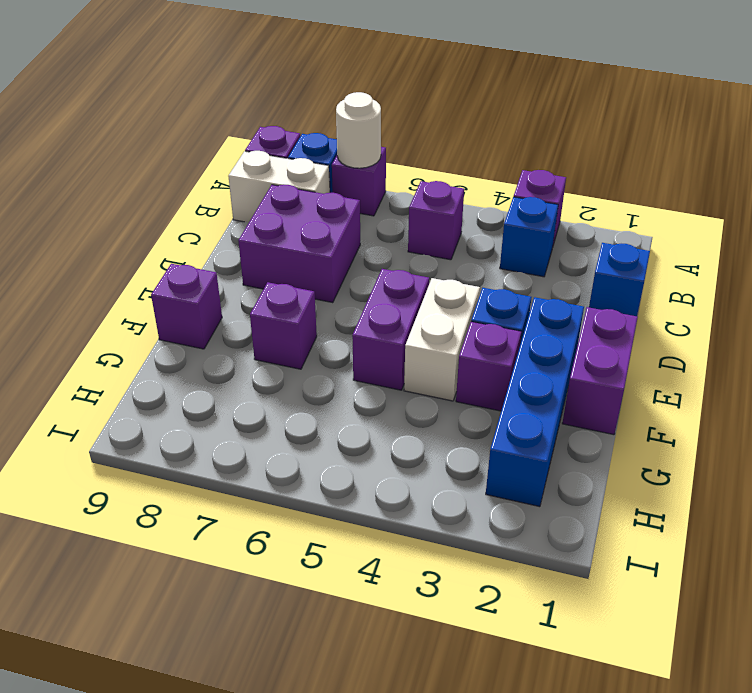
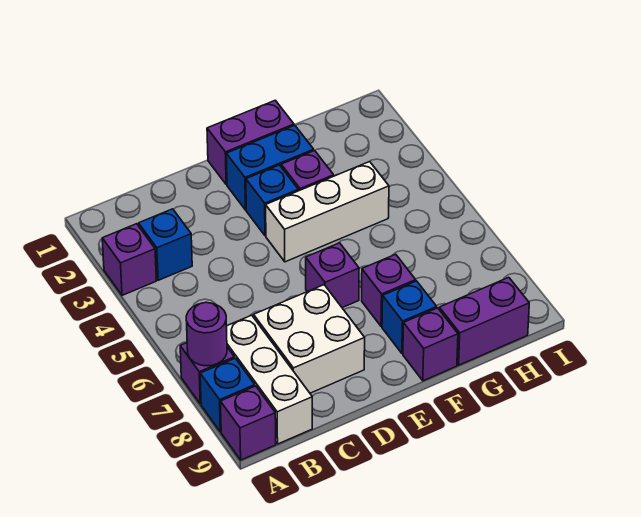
white 1x1 round brick [336,92,381,168] -> purple 1x1 round brick [186,302,227,366]
purple 1x1 brick [408,181,464,260] -> purple 1x1 brick moved to [306,243,359,308]
white 1x2 brick [228,151,330,222] -> white 1x3 brick [226,315,312,444]
blue 1x1 brick [589,243,650,316] -> blue 1x1 brick moved to [382,281,437,353]
purple 2x2 brick [238,185,360,303] -> white 2x2 brick [254,285,365,393]
blue 1x4 brick [486,297,584,507] -> blue 1x2 brick [226,125,314,210]
white 1x2 brick [404,278,480,401] -> white 1x3 brick [266,162,389,262]
purple 1x2 brick [352,269,429,390] -> purple 1x2 brick moved to [439,277,529,365]

